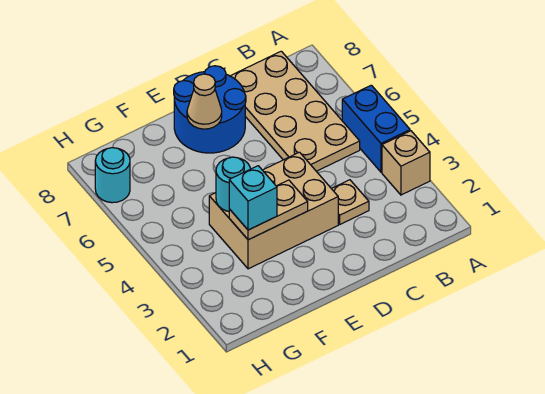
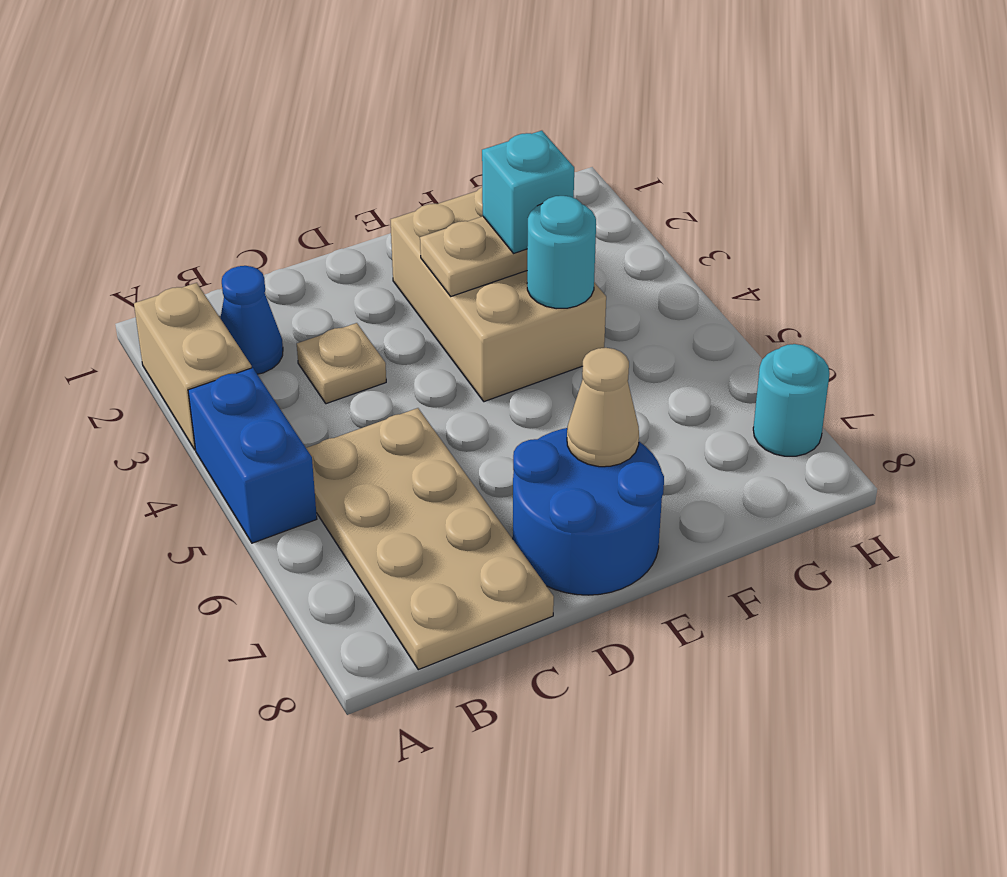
tan 1x1 brick [382,131,430,195] -> tan 1x2 brick [134,283,252,450]
none -> blue 1x1 cone [220,266,283,374]
tan 2x3 brick [209,152,338,269] -> tan 2x3 brick turned to [391,187,606,402]

